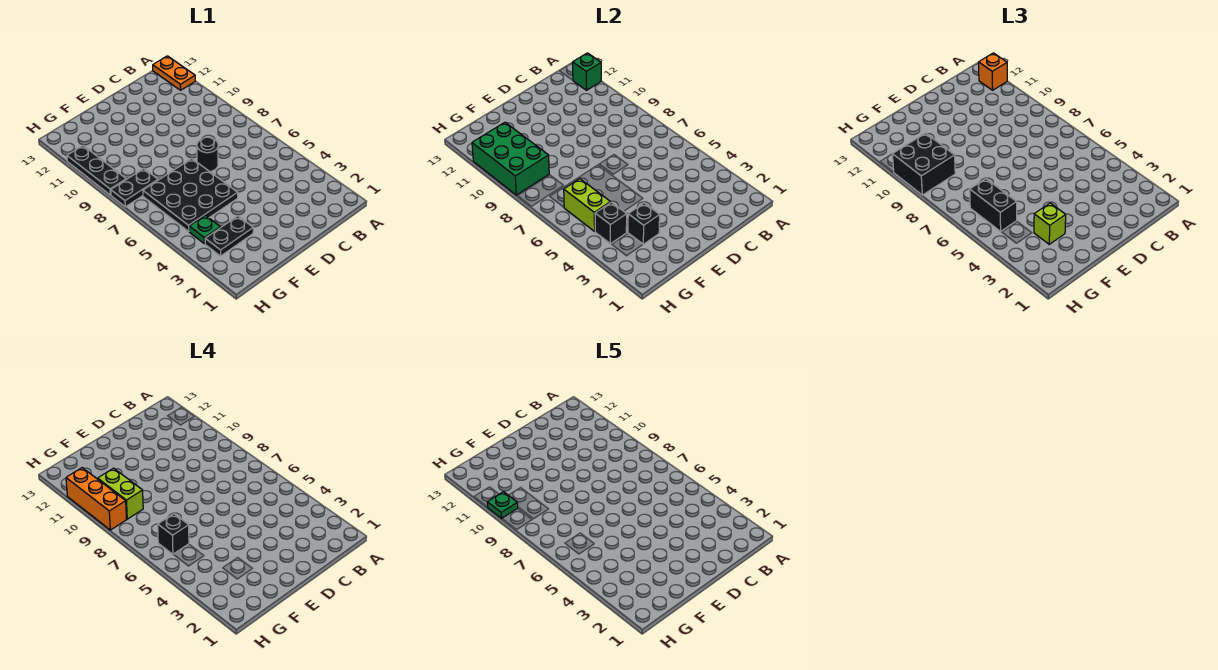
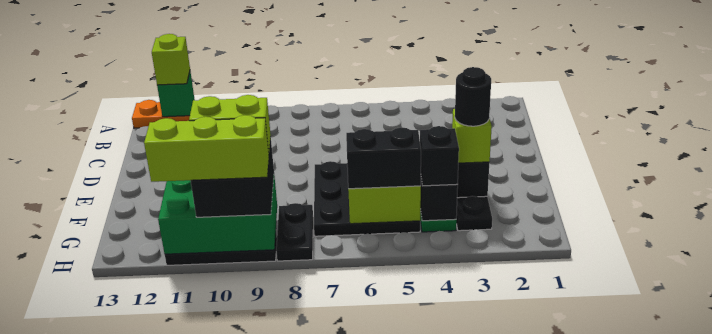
orange 1x1 brick [979,53,1007,90] -> lime 1x1 brick [152,34,190,85]
black 1x1 round brick [197,137,218,172] -> black 1x1 round brick moved to [455,67,491,126]
black 1x1 brick [158,514,189,554] -> black 1x1 brick moved to [420,126,459,186]
orange 1x3 brick [66,468,127,530] -> lime 1x3 brick [144,115,269,182]
green 1x1 plate [487,492,518,518] -> none

